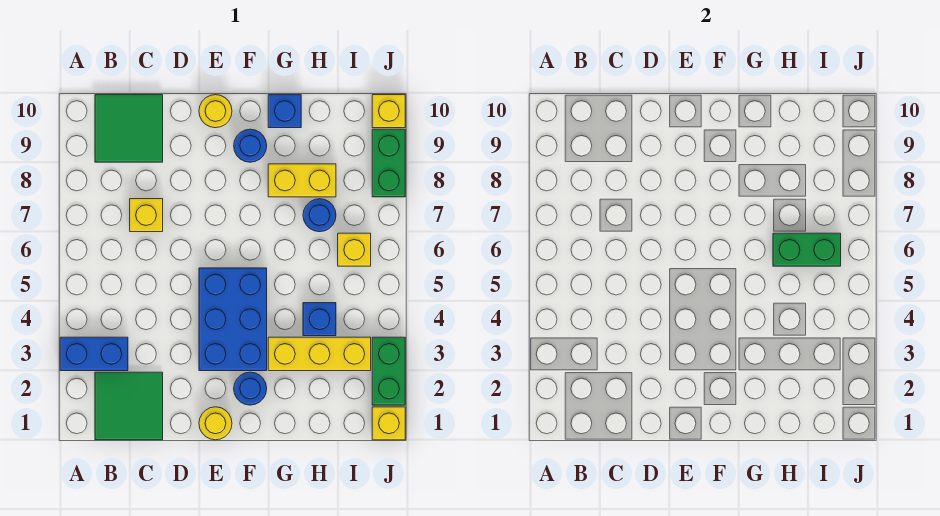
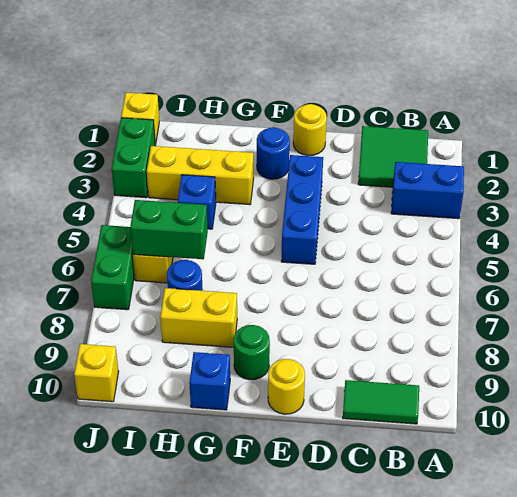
green 2x2 tile [95,95,163,162] -> green 1x2 tile [343,380,419,424]
yellow 1x1 brick [130,199,163,232] -> none
blue 2x3 brick [199,268,267,371] -> blue 1x3 brick [281,155,323,264]
blue 1x1 round brick [234,129,267,162] -> green 1x1 round brick [234,325,270,380]
green 1x2 brick [372,129,405,197] -> green 1x2 brick moved to [91,225,135,310]

